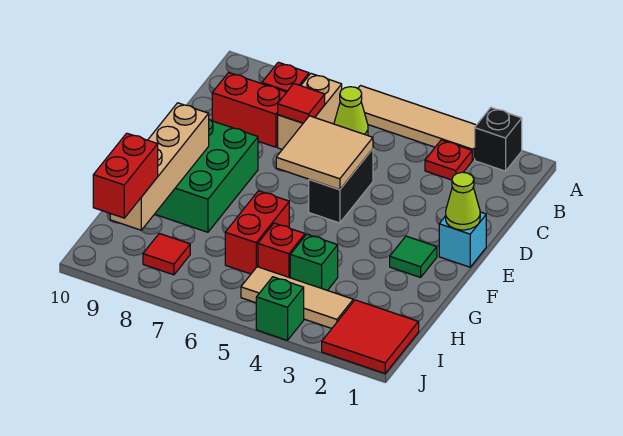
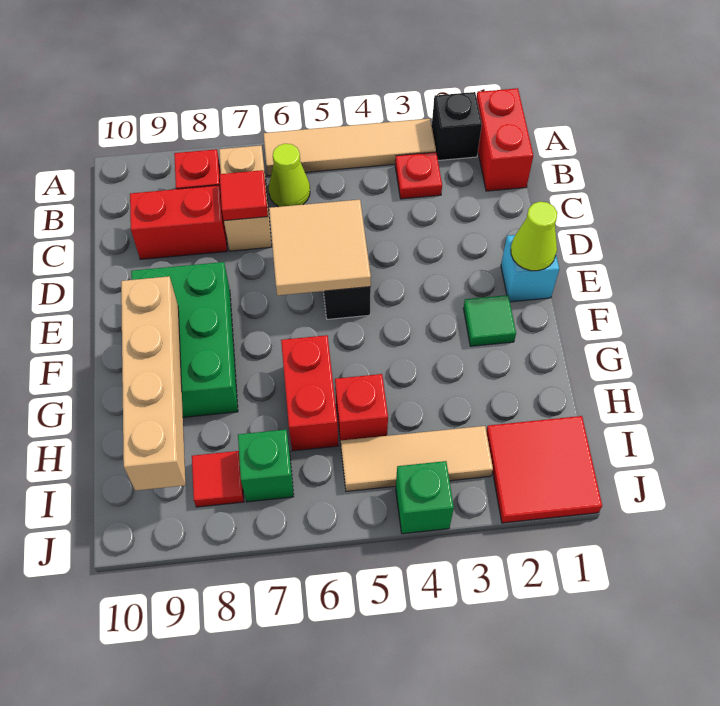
green 1x1 brick [290,234,338,290] -> green 1x1 brick moved to [238,430,294,502]
red 1x2 brick [93,133,158,218] -> red 1x2 brick moved to [477,88,533,191]

